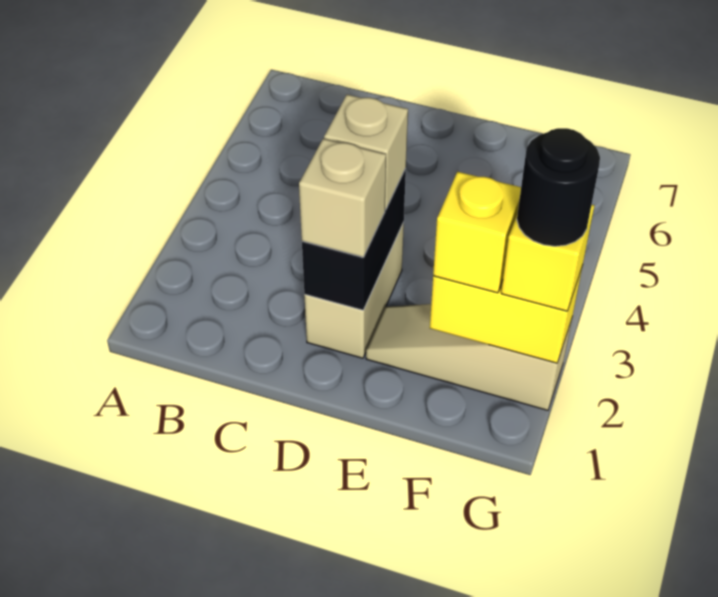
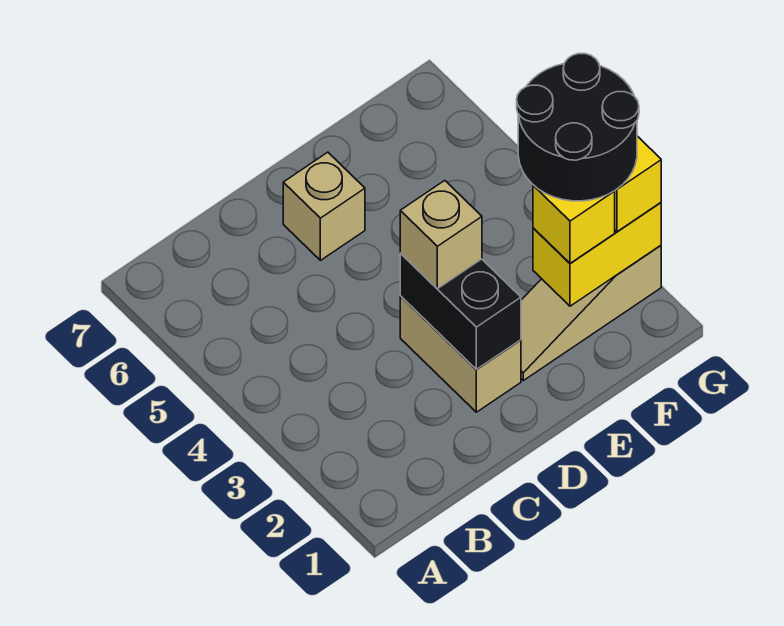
tan 1x1 brick [299,139,386,257] -> tan 1x1 brick moved to [283,152,365,260]
black 1x1 round brick [517,128,600,246] -> black 2x2 round brick [517,54,639,201]

